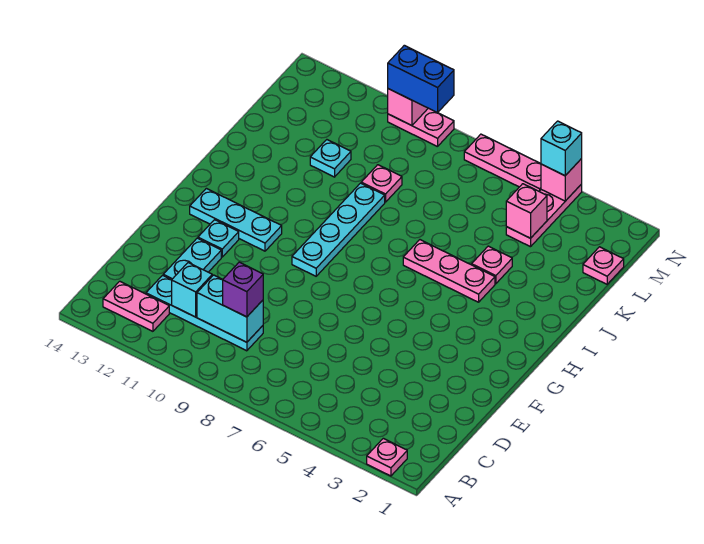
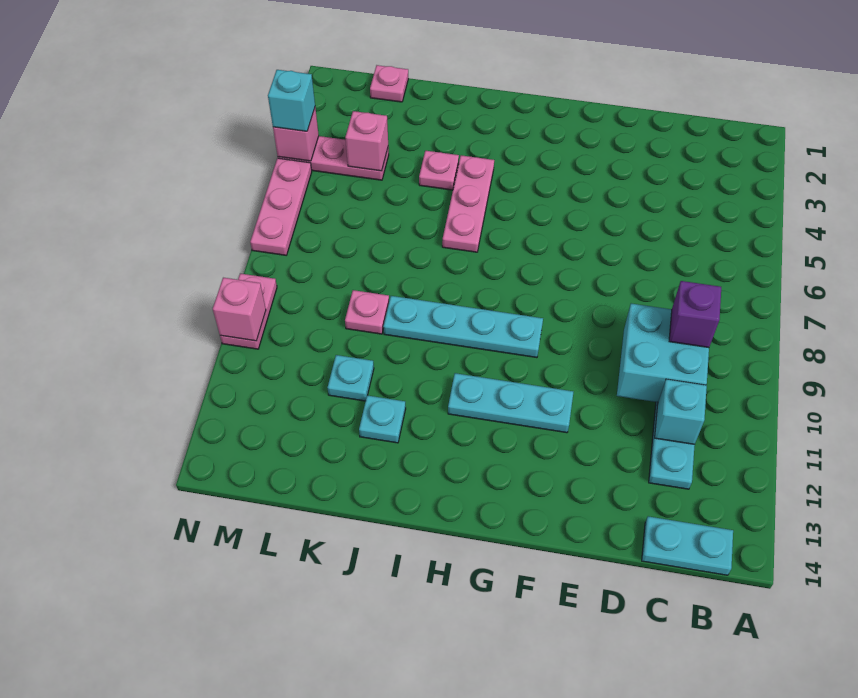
pink 1x1 plate [367,438,407,476] -> none
pink 1x2 plate [103,281,169,331] -> none
cyan 1x2 brick [197,275,263,342] -> cyan 2x2 brick [617,304,709,402]
cyan 1x2 plate [163,238,221,280] -> cyan 1x2 plate moved to [642,516,733,575]
cyan 1x1 plate [198,220,239,257] -> cyan 1x1 plate moved to [359,395,406,443]
cyan 1x3 plate [190,188,282,251] -> cyan 1x3 plate turned to [448,373,573,433]
blue 1x2 brick [388,45,454,113] -> none

